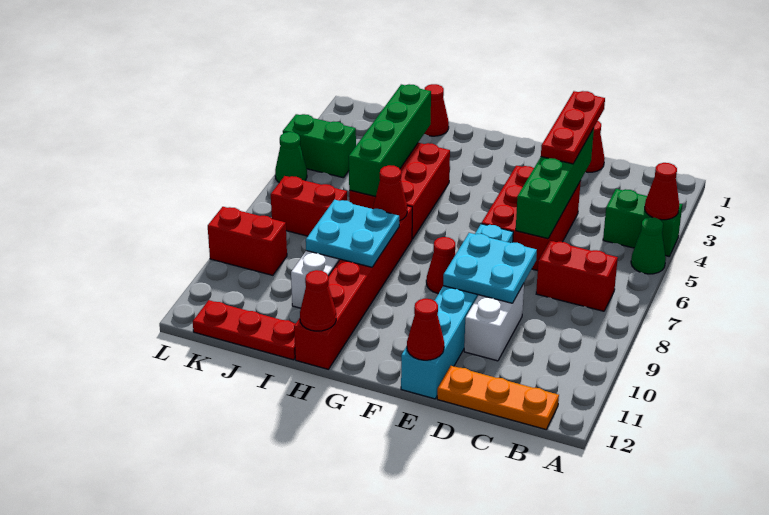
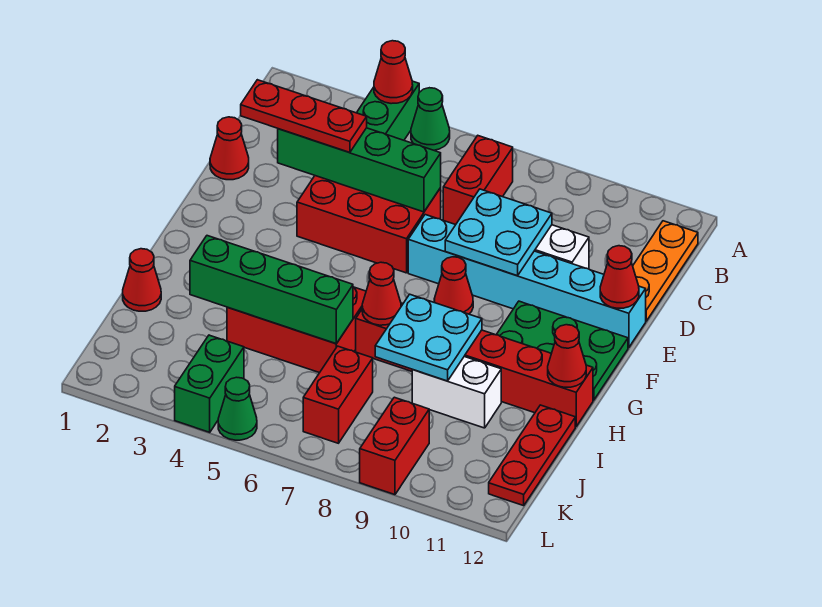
none -> green 2x3 plate [496,301,628,400]

